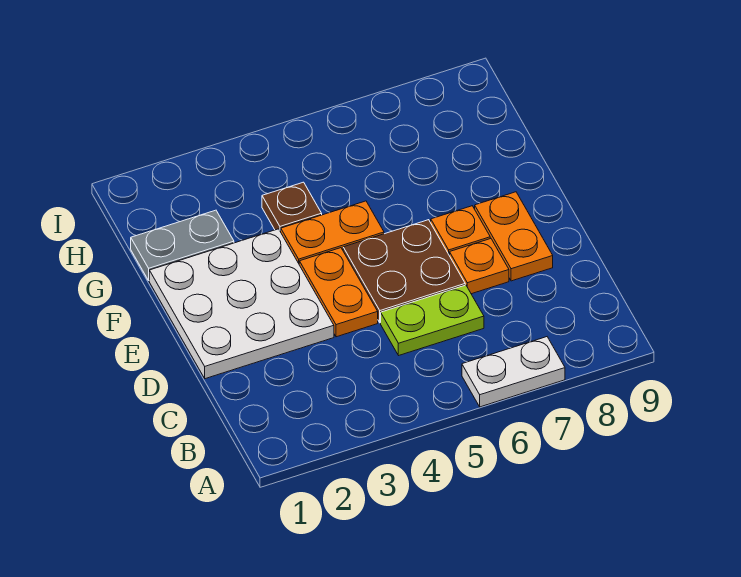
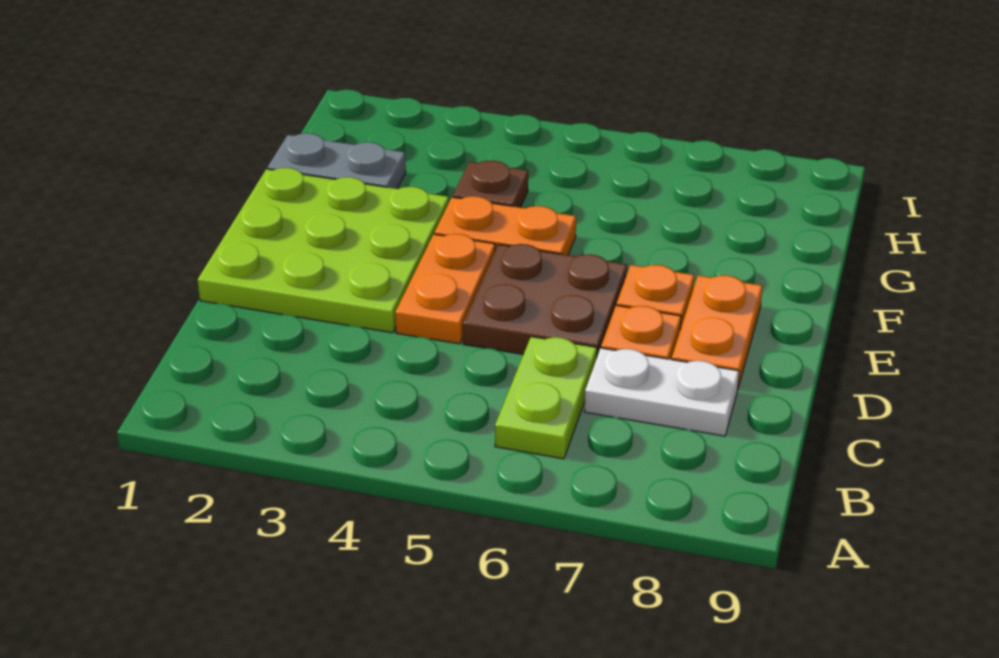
white 1x2 plate [462,337,565,407] -> white 1x2 plate moved to [584,348,739,436]
lime 1x2 plate [381,285,484,355] -> lime 1x2 plate turned to [495,337,597,459]
white 3x3 plate [149,229,334,379] -> lime 3x3 plate [198,168,449,333]

